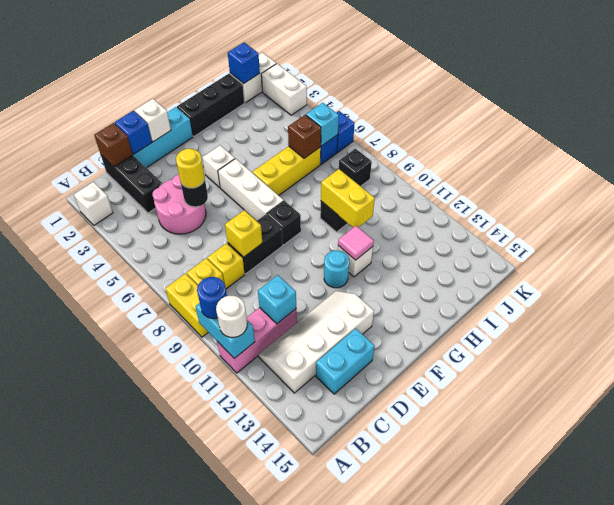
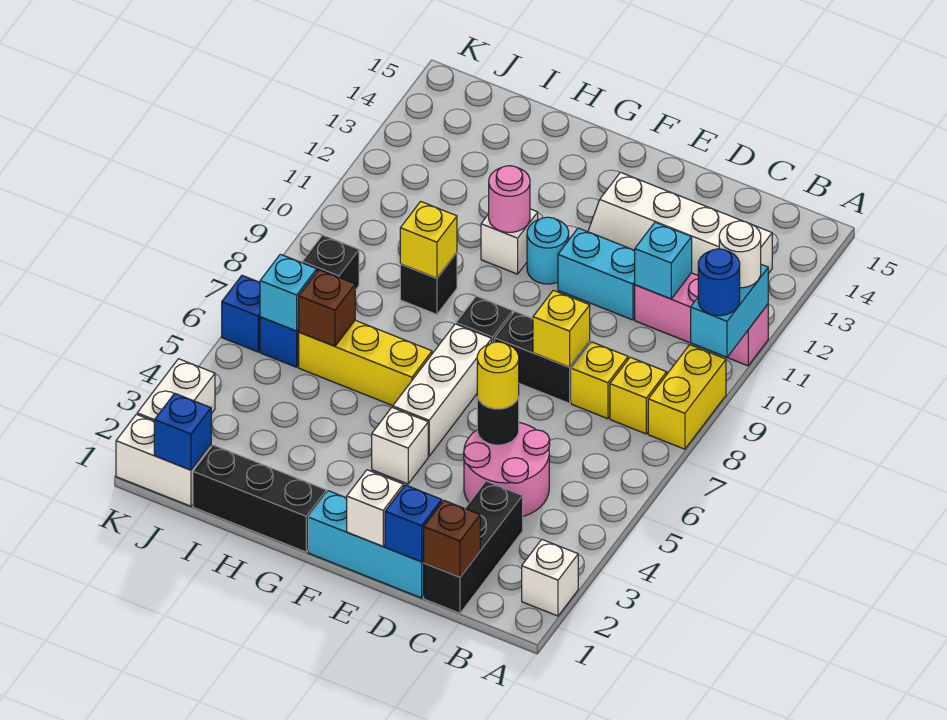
cyan 1x2 brick [316,328,375,394] -> cyan 1x2 brick moved to [558,228,635,320]
pink 1x1 tile [338,226,374,260] -> pink 1x1 round brick [489,166,530,232]
yellow 1x2 brick [321,169,375,228] -> yellow 1x1 brick [400,201,457,278]

